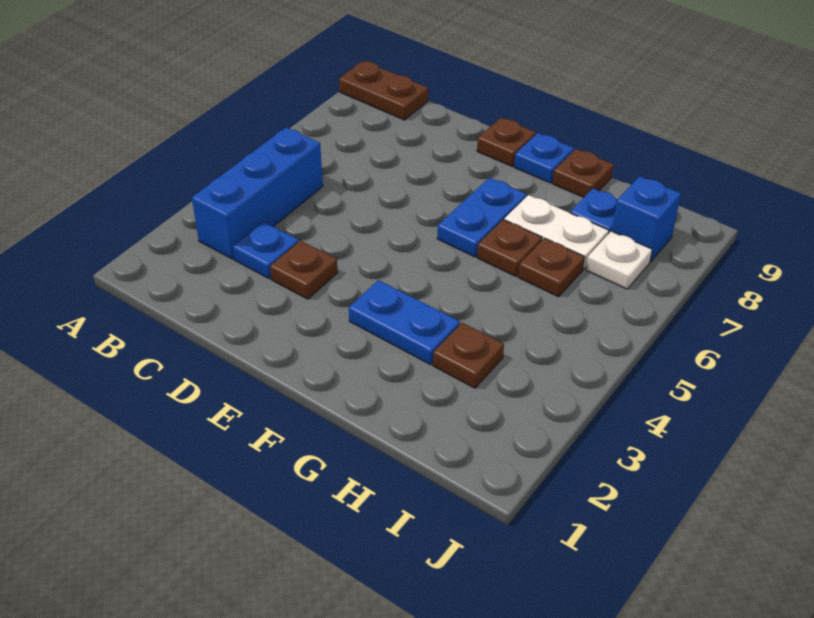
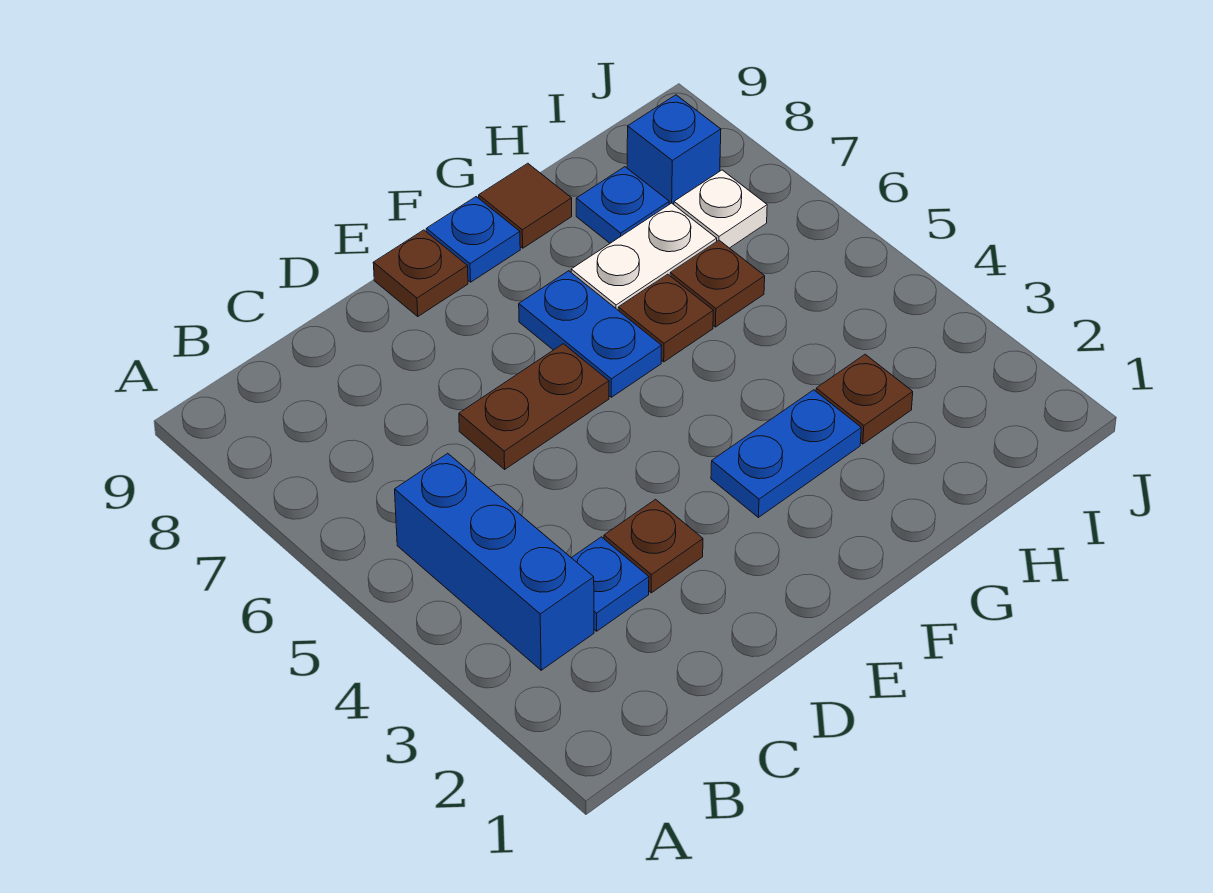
brown 1x2 plate [339,61,428,120] -> brown 1x2 plate moved to [459,344,609,469]
brown 1x1 plate [552,149,613,197] -> brown 1x1 tile [479,163,572,248]

